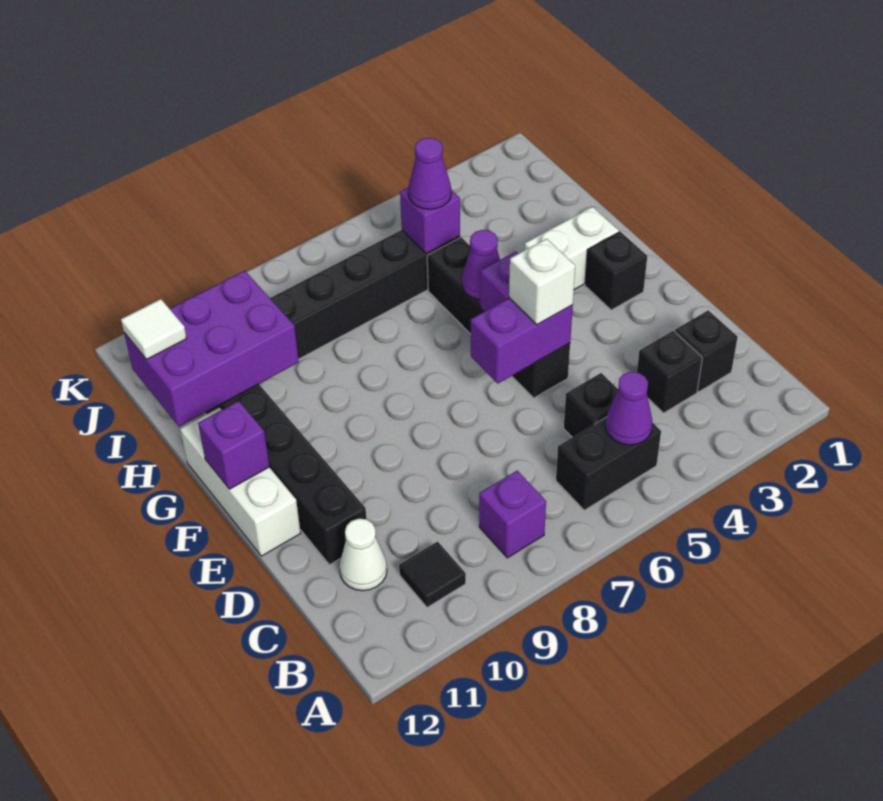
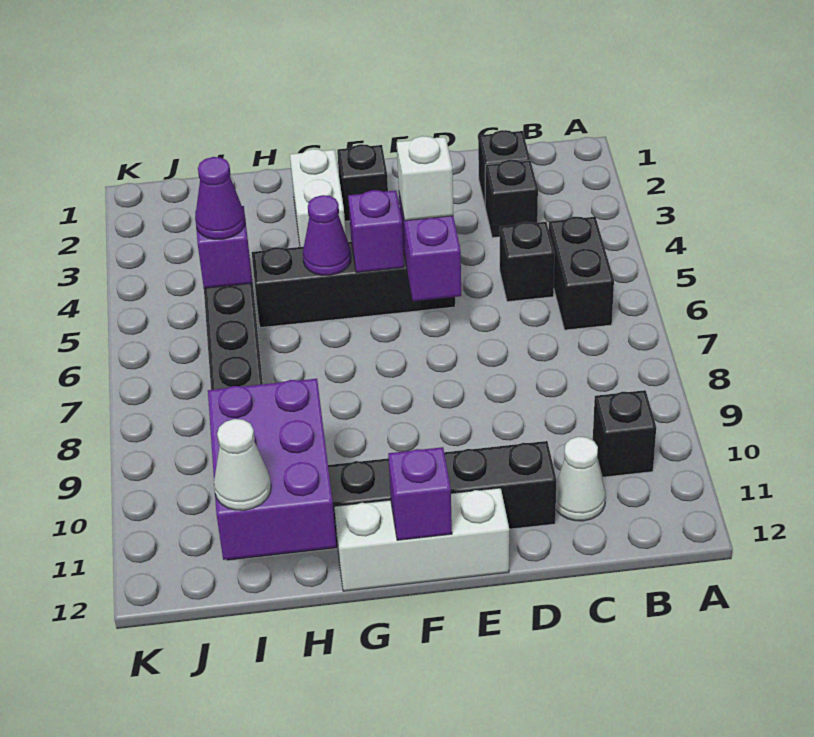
purple 1x1 cone [606,372,652,445] -> none
purple 1x1 brick [479,471,546,558] -> none
black 1x1 tile [399,542,466,607] -> black 1x1 brick [593,390,656,477]
white 1x1 tile [121,299,187,359] -> white 1x1 cone [214,419,271,510]

